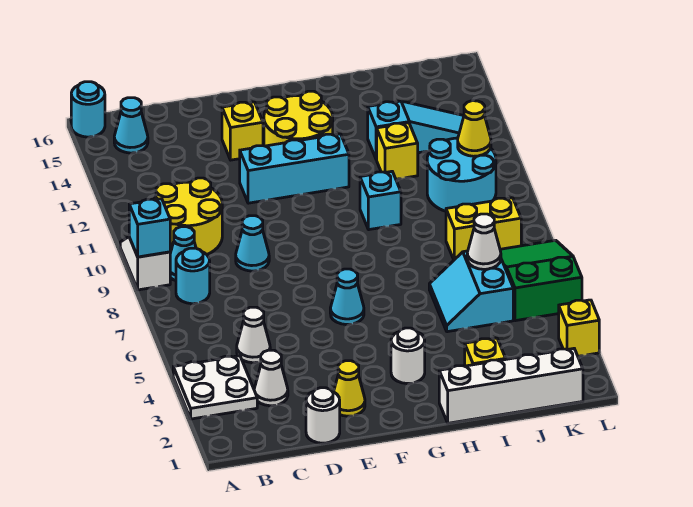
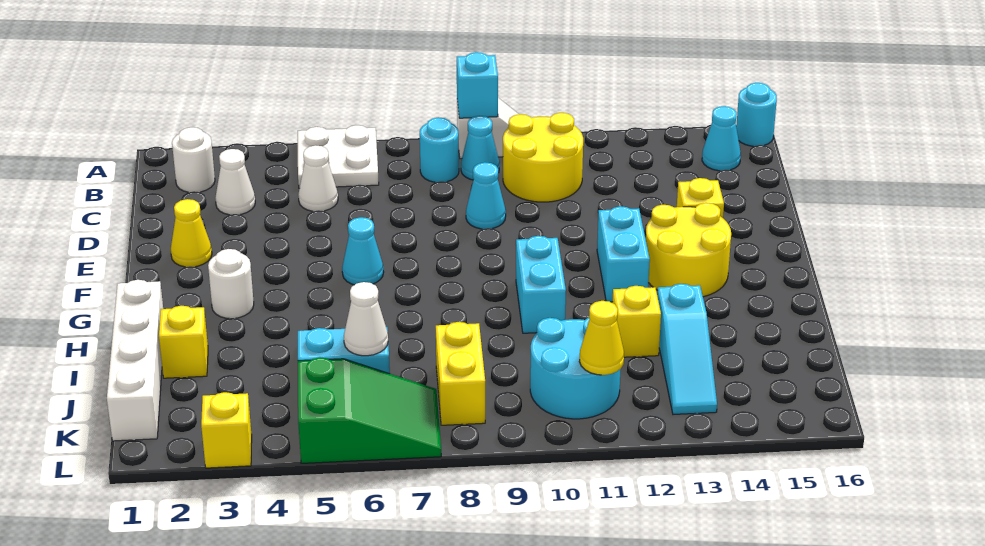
white 2x2 plate [173,356,257,419] -> white 2x2 plate moved to [298,125,379,188]
white 1x1 round brick [306,388,340,443] -> white 1x1 round brick moved to [172,127,215,192]
cyan 1x3 brick [240,134,349,203] -> cyan 1x2 brick [597,206,650,302]
cyan 1x1 brick [360,171,401,230] -> cyan 1x2 brick [516,236,566,333]

